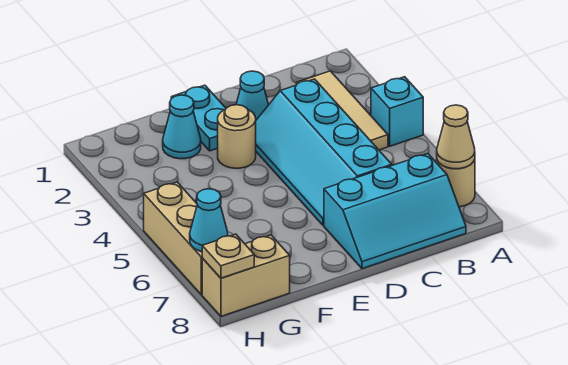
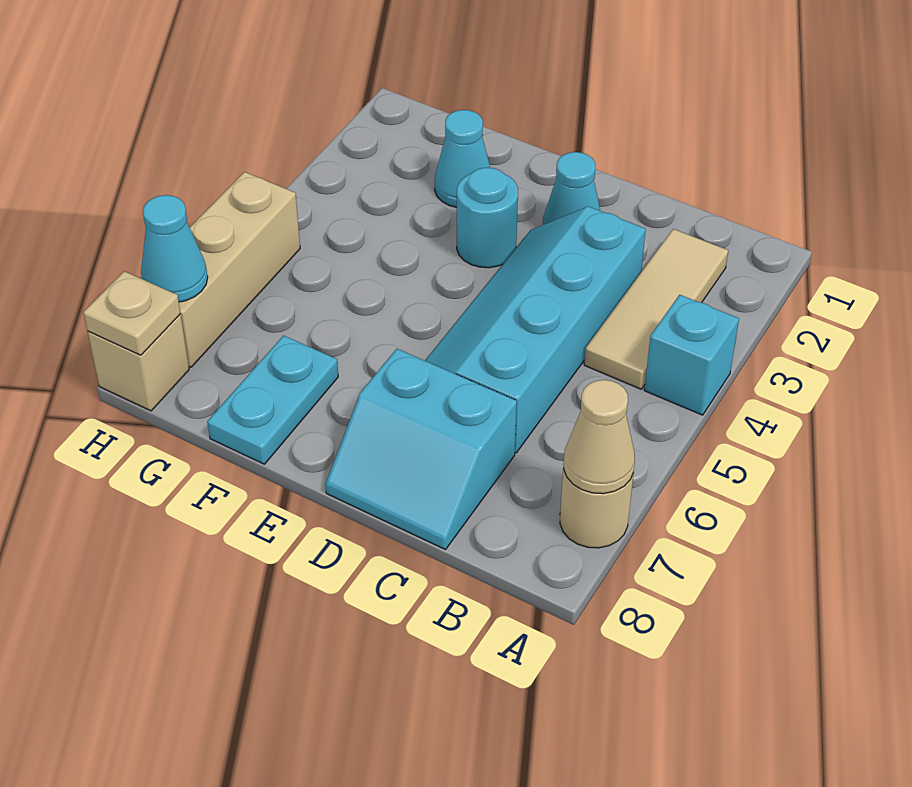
cyan 2x3 slope [324,154,466,269] -> cyan 2x2 slope [325,349,517,550]
cyan 1x2 plate [171,85,226,151] -> cyan 1x2 plate moved to [207,336,338,464]
tan 1x1 round brick [218,105,256,168] -> cyan 1x1 round brick [457,168,518,268]
tan 1x2 brick [202,235,290,316] -> tan 1x1 brick [88,315,189,411]

